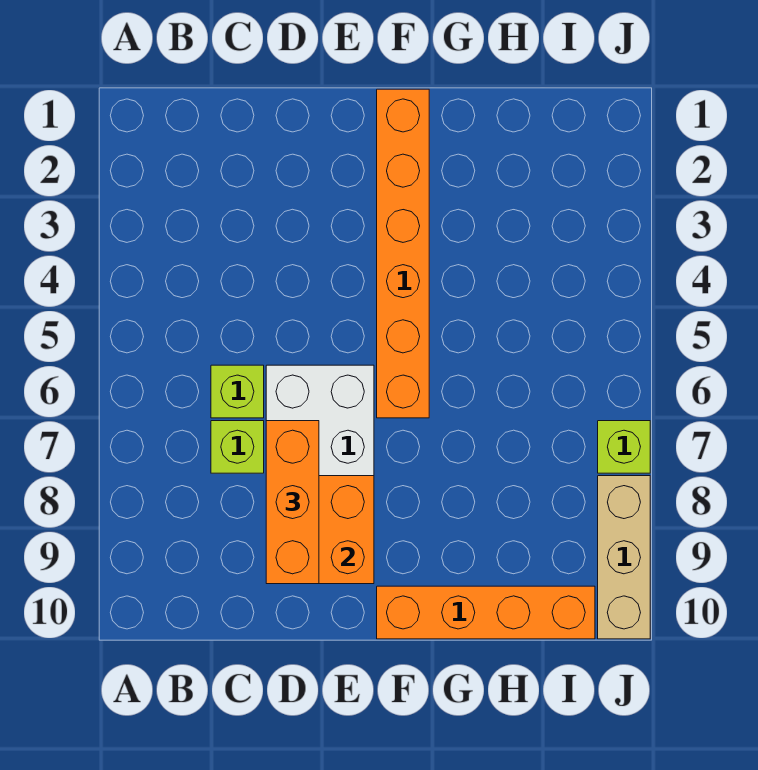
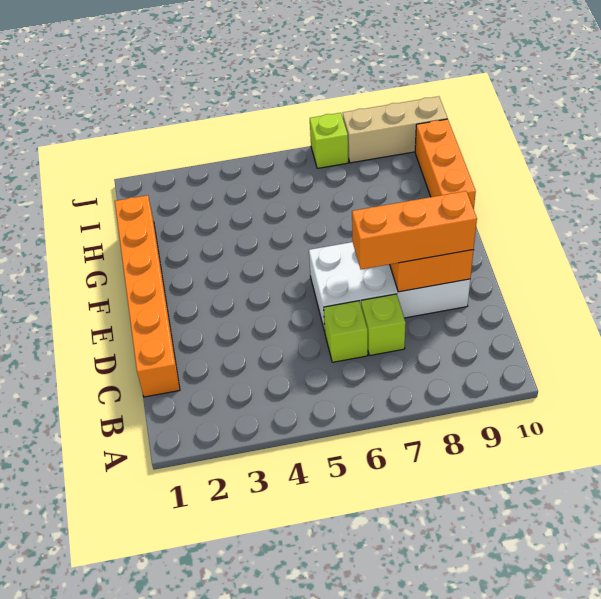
orange 1x6 brick [377,89,429,418] -> orange 1x6 brick turned to [115,195,180,397]
orange 1x4 brick [377,586,595,639] -> orange 1x3 brick [415,119,476,209]

